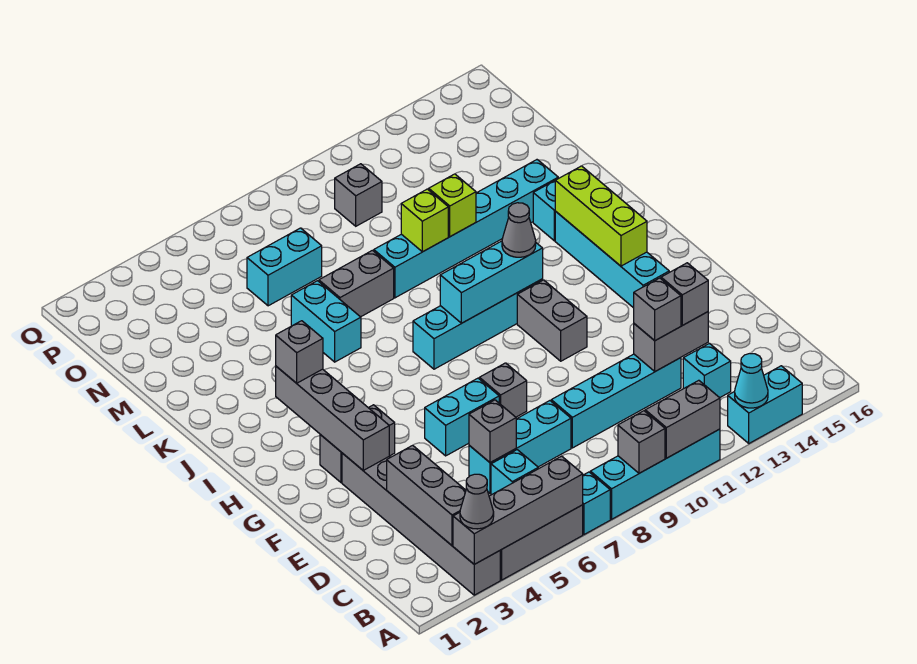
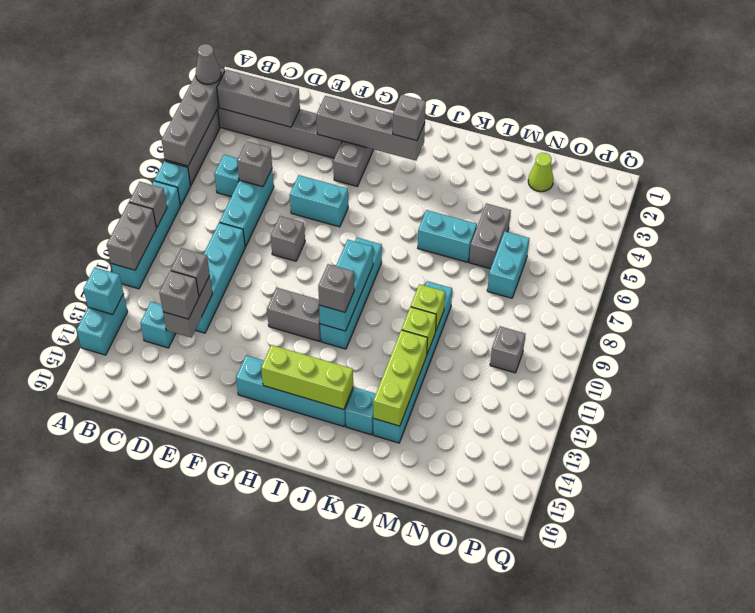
cyan 1x1 cone [735,354,768,408] -> cyan 1x1 brick [83,267,124,315]
cyan 1x2 brick [425,378,499,456] -> cyan 1x2 brick turned to [290,175,348,227]
grey 1x1 cone [502,203,536,257] -> grey 1x1 brick [318,264,354,312]
grey 1x2 brick [319,250,394,317] -> grey 1x2 brick moved to [469,203,511,269]
none -> lime 1x3 brick [373,330,428,426]
none -> lime 1x1 cone [528,153,554,192]

